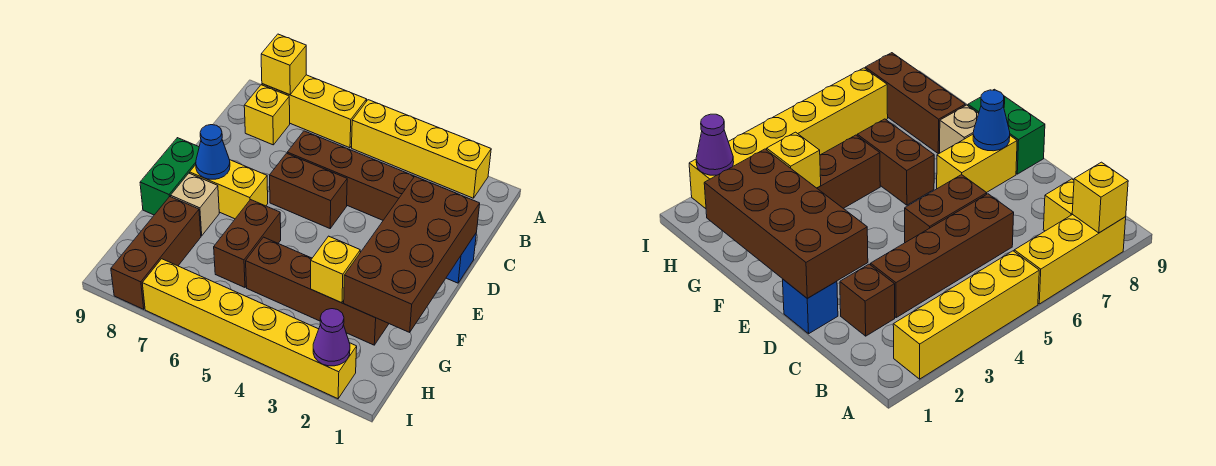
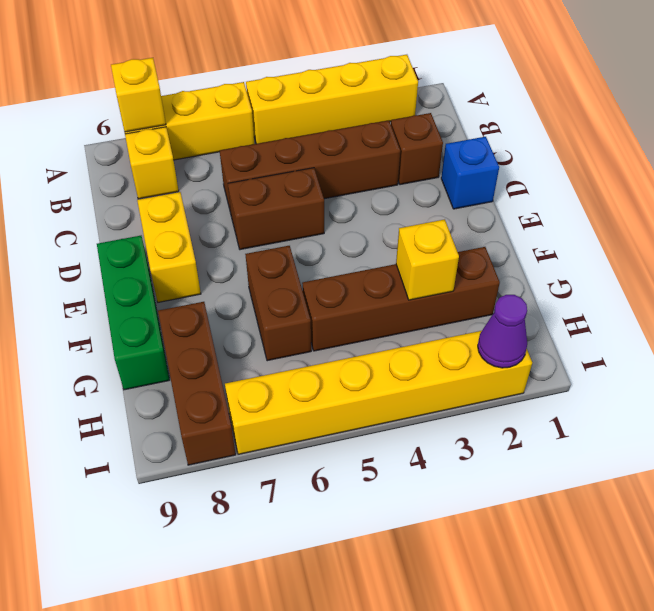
brown 2x4 brick [344,176,480,332] -> none
yellow 1x2 brick [190,160,268,219] -> yellow 1x2 brick turned to [137,192,201,302]
blue 1x1 cone [196,125,230,179] -> none
green 1x2 brick [140,138,199,215] -> green 1x3 brick [97,236,170,390]
tan 1x1 brick [171,173,219,236] -> none

